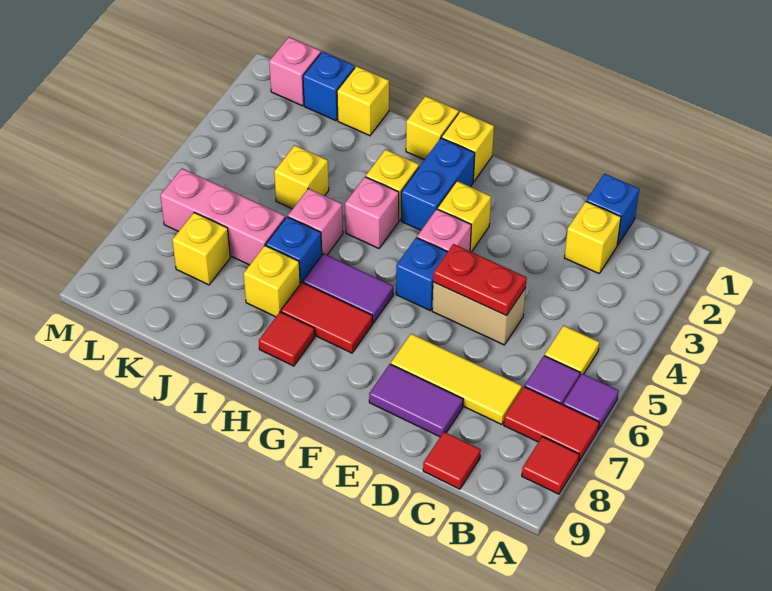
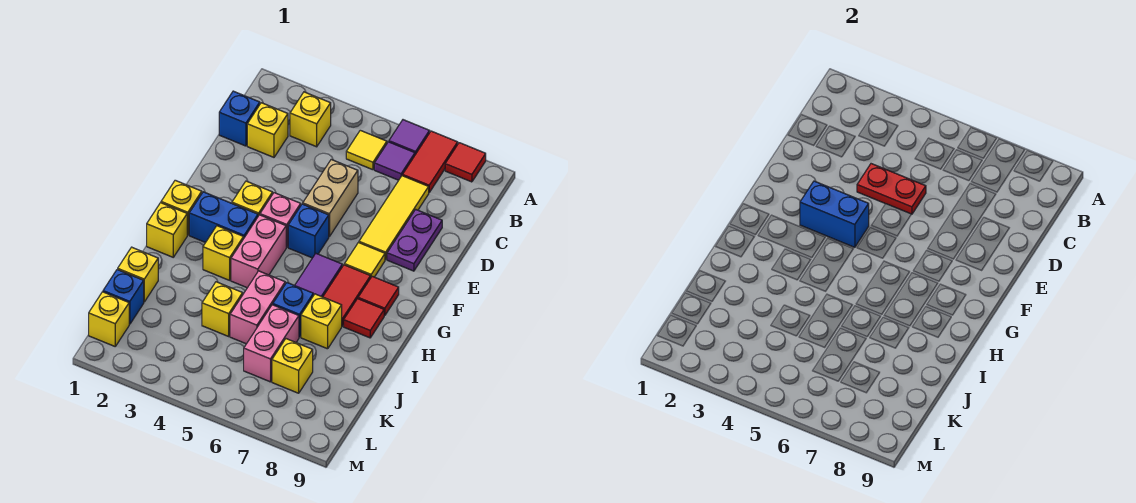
none -> yellow 1x1 brick [290,92,331,147]
red 1x1 tile [423,432,481,489] -> red 1x1 tile moved to [358,276,399,316]
red 1x2 plate [433,244,527,316] -> red 1x2 plate turned to [857,164,926,214]
purple 1x2 tile [369,364,463,437] -> purple 1x2 plate [387,209,442,271]
none -> blue 1x2 brick [800,181,869,247]
none -> yellow 1x1 tile [344,243,385,277]
pink 1x1 brick [345,177,399,248] -> pink 1x2 brick [231,215,286,288]
pink 1x1 brick [288,189,343,255] -> pink 1x2 brick [230,271,285,344]
pink 1x3 brick [160,169,285,265] -> pink 1x2 brick [244,305,299,382]
pink 1x1 brick [269,37,321,106] -> yellow 1x1 brick [89,292,129,346]

